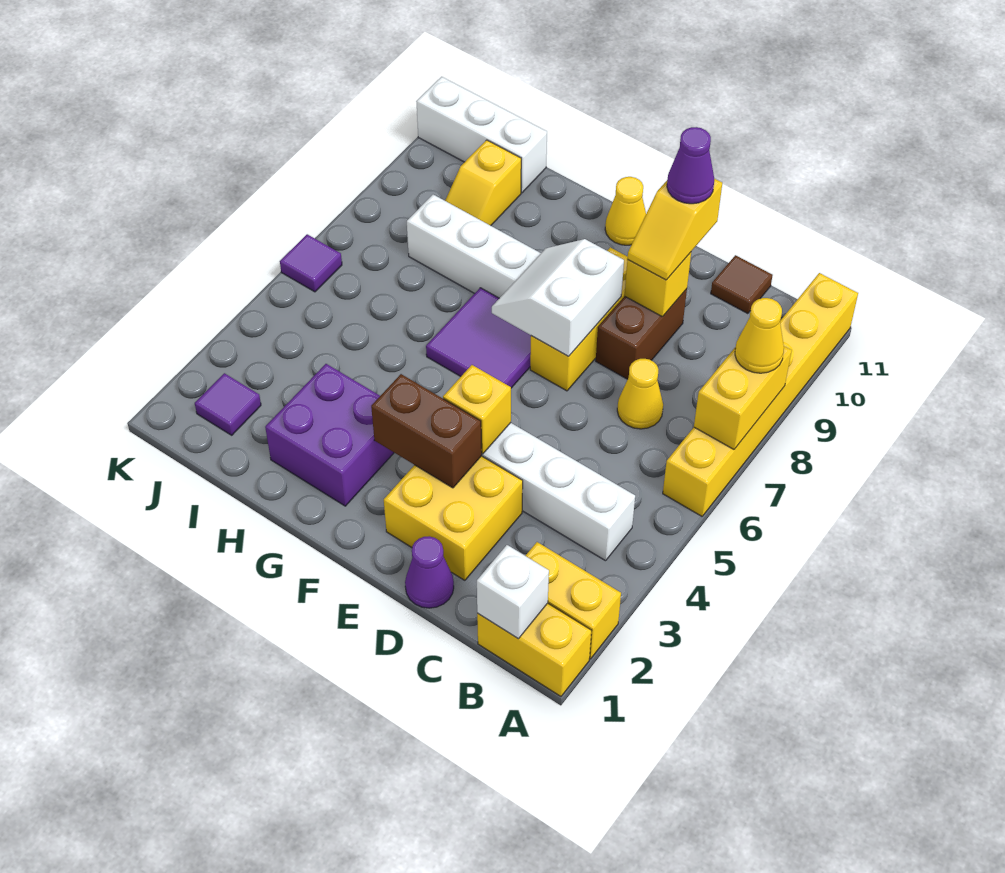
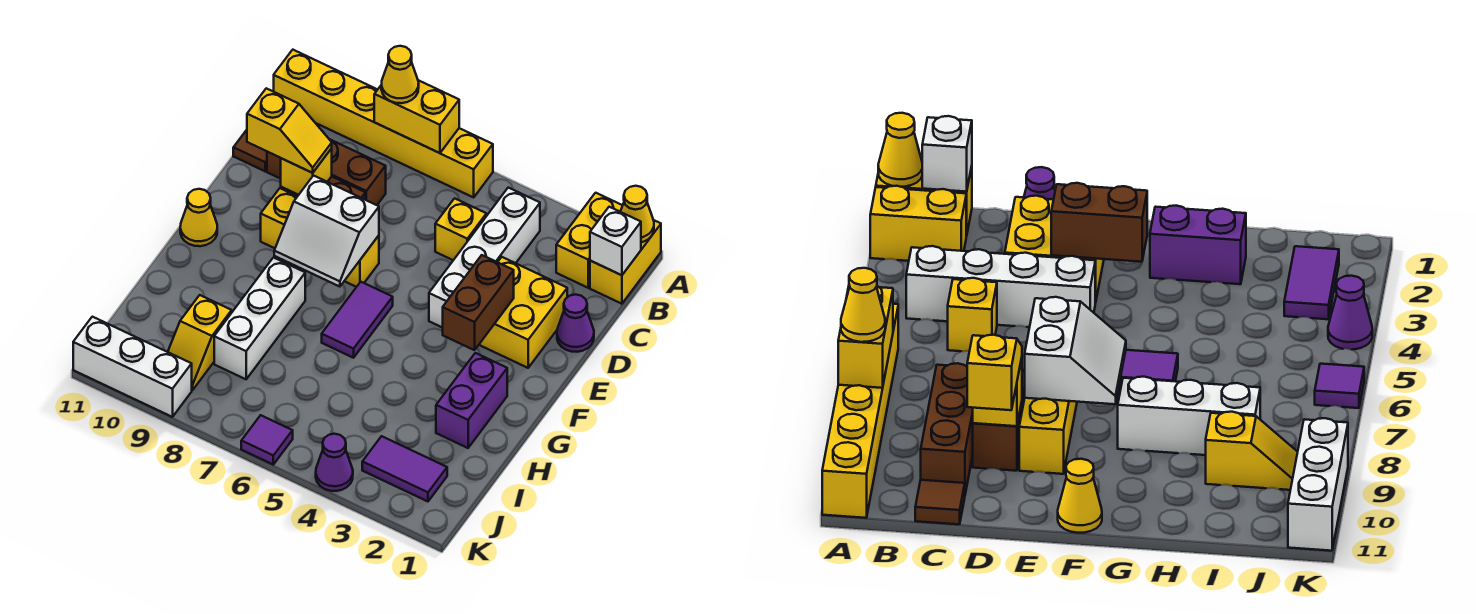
yellow 1x1 cone [617,359,663,429] -> yellow 1x1 cone moved to [621,186,654,242]
none -> brown 1x3 brick [267,139,386,205]
purple 1x1 cone [667,127,714,204] -> purple 1x1 cone moved to [316,434,353,491]
yellow 1x1 brick [443,365,511,454] -> yellow 1x1 brick moved to [435,198,486,260]
purple 2x2 tile [426,288,531,388] -> purple 1x2 tile [322,282,393,358]
purple 2x2 brick [265,364,394,506] -> purple 1x2 brick [436,353,507,448]
yellow 1x2 slope [445,140,521,226] -> yellow 1x2 slope turned to [168,295,232,390]
white 1x3 brick [416,77,547,193] -> white 1x3 brick turned to [73,317,192,417]
purple 1x1 tile [195,373,261,435] -> purple 1x2 tile [362,436,447,501]

